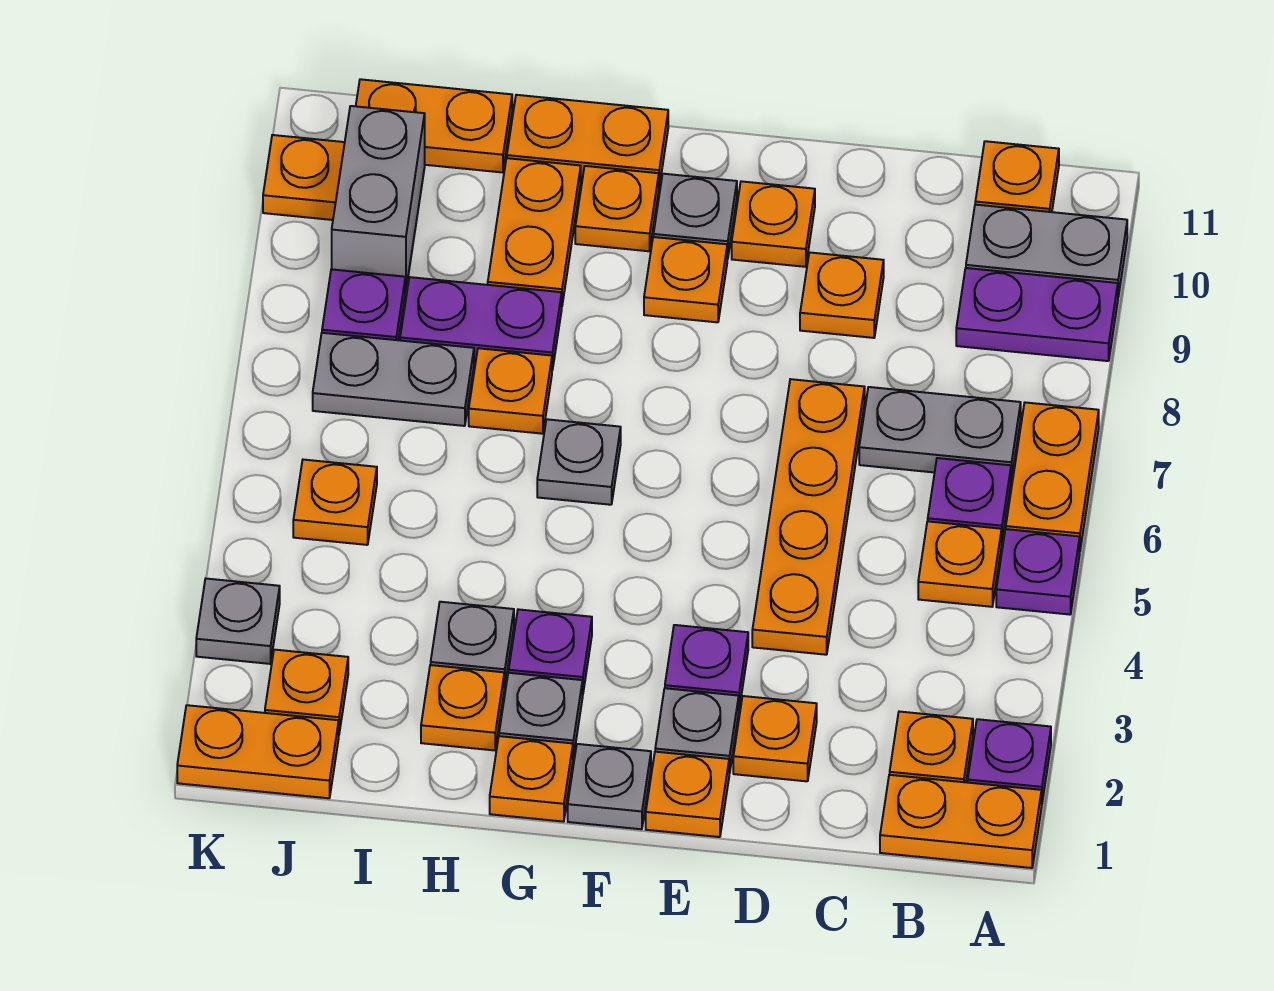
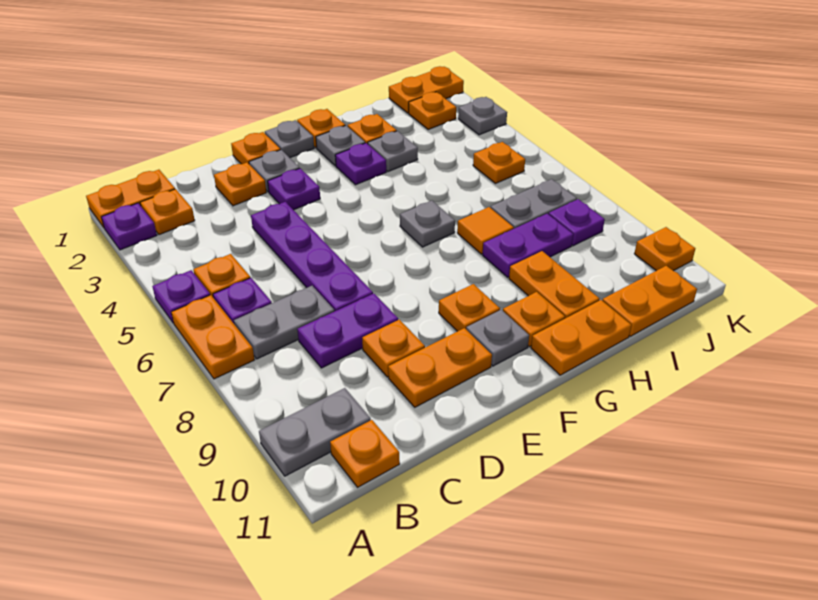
purple 1x2 plate [956,268,1118,361] -> purple 1x2 plate moved to [297,294,398,368]
orange 1x4 plate [752,379,865,655] -> purple 1x4 plate [251,202,373,311]
orange 1x1 plate [732,181,815,267] -> orange 1x2 plate [388,328,492,407]
orange 1x1 plate [469,348,552,434] -> orange 1x1 tile [457,207,514,254]
grey 1x2 brick [332,106,425,291] -> none

